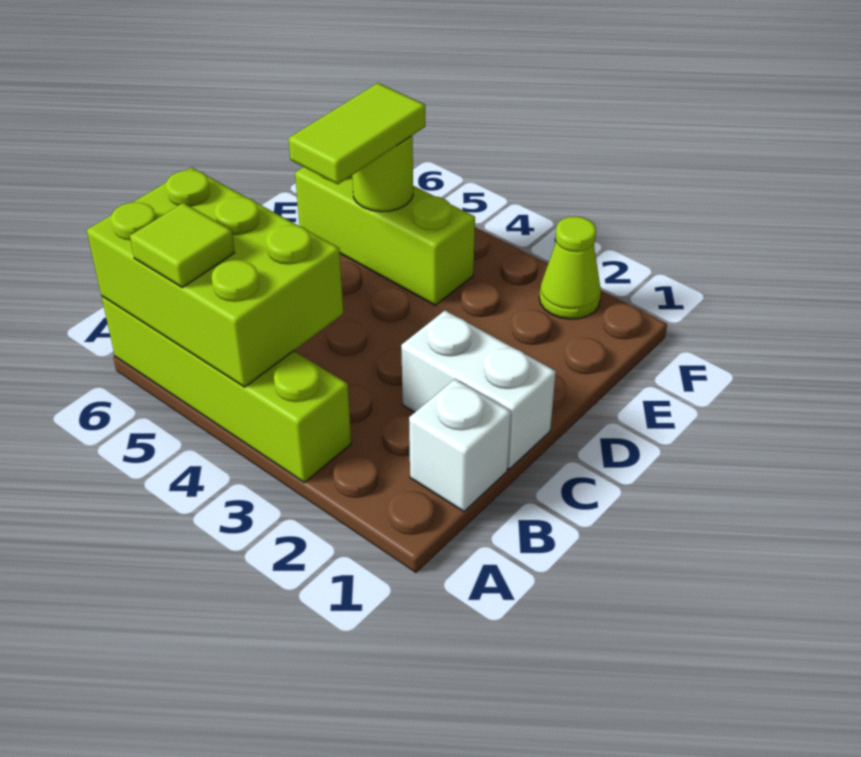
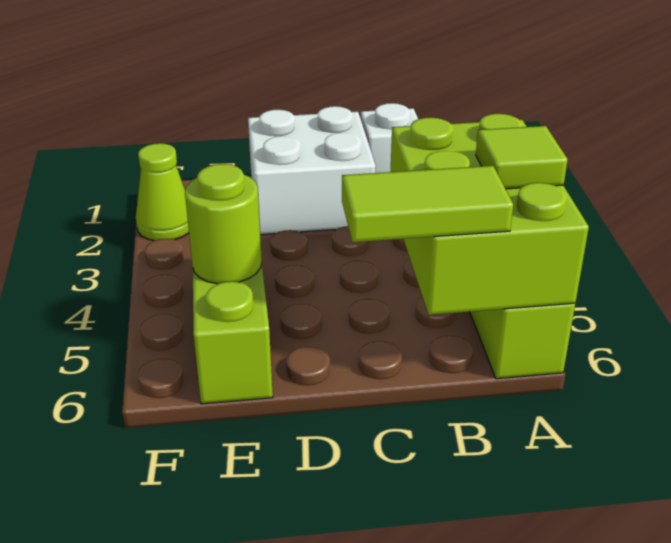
white 1x2 brick [401,310,556,469] -> white 2x2 brick [248,106,376,235]
lime 1x2 tile [289,83,425,184] -> lime 1x2 tile moved to [342,166,513,242]

